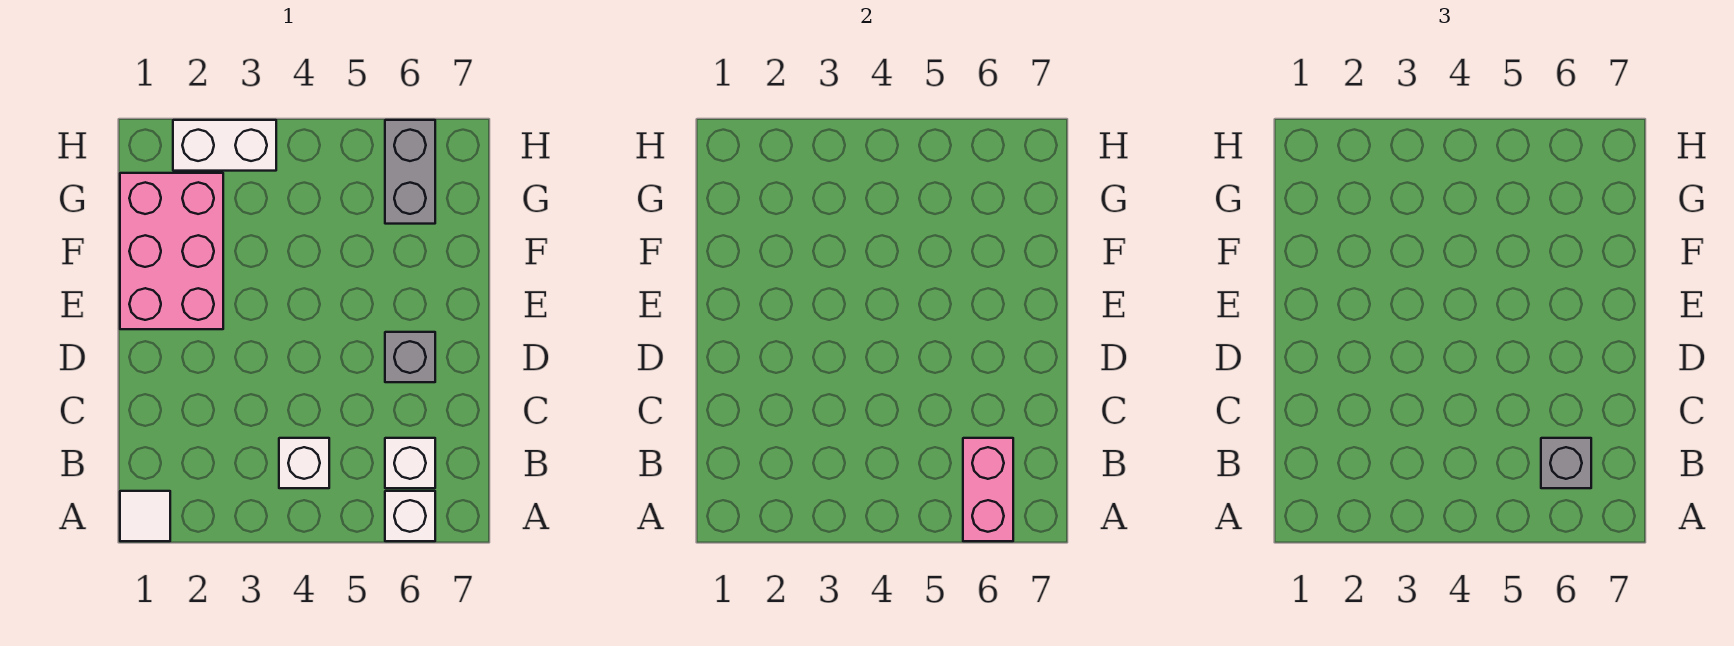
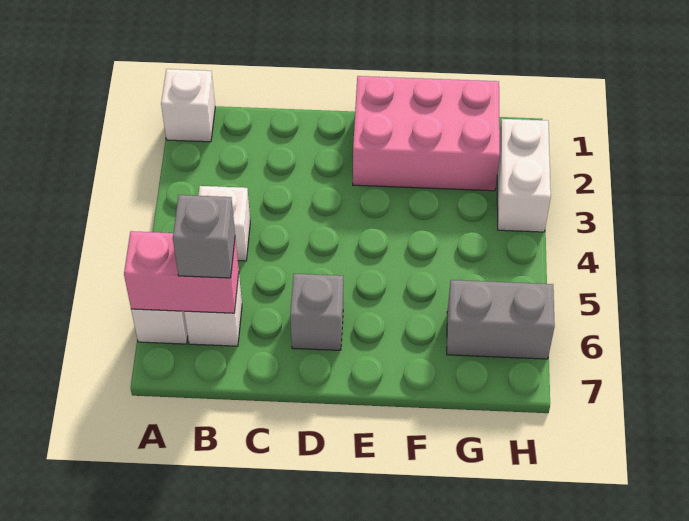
white 1x1 tile [120,491,170,541] -> white 1x1 brick [161,69,215,142]

